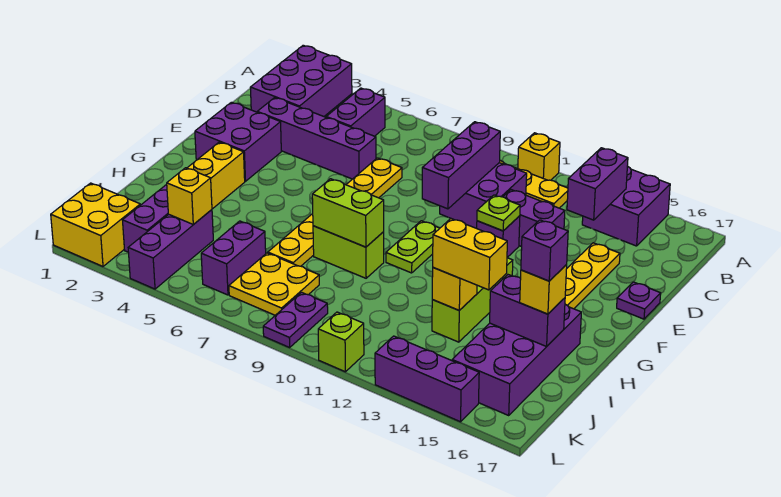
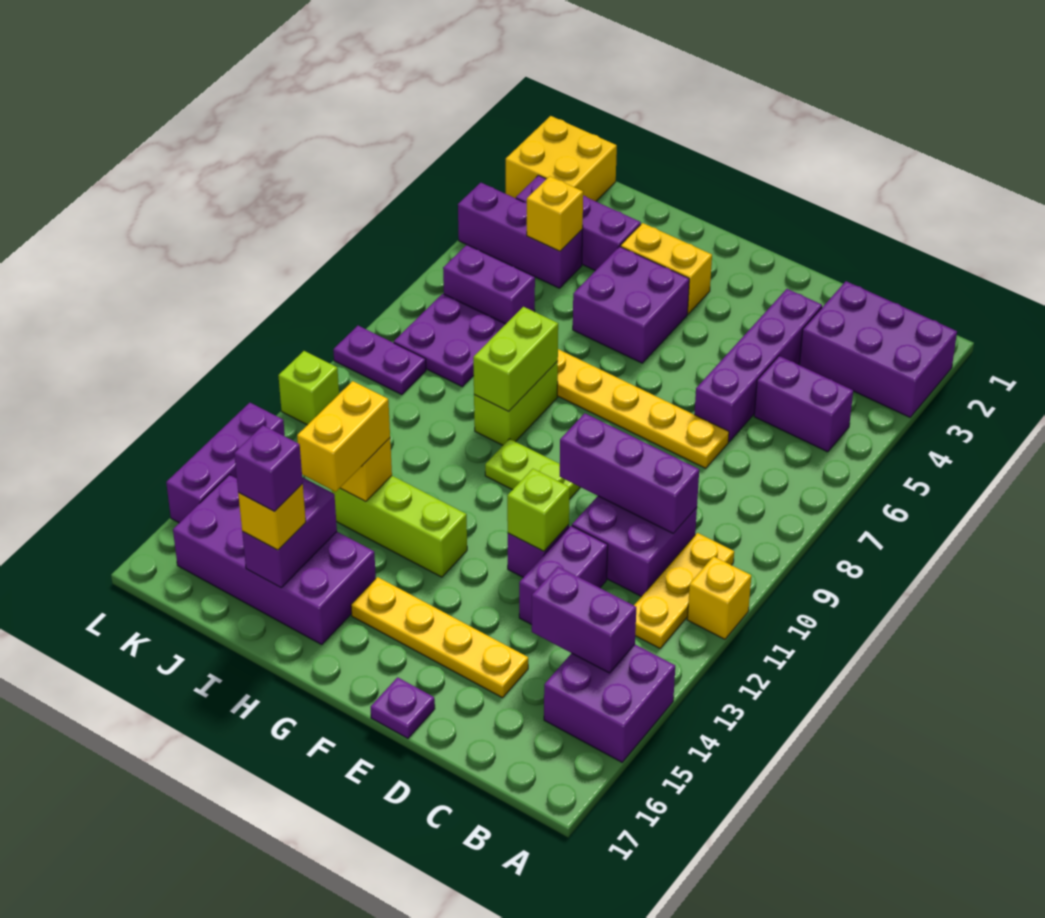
purple 2x2 brick [195,102,281,181] -> purple 2x2 brick moved to [573,247,689,363]
lime 1x1 plate [477,195,520,231] -> lime 1x1 brick [507,469,570,551]
yellow 2x2 plate [229,253,319,315] -> purple 2x2 plate [394,294,505,387]

